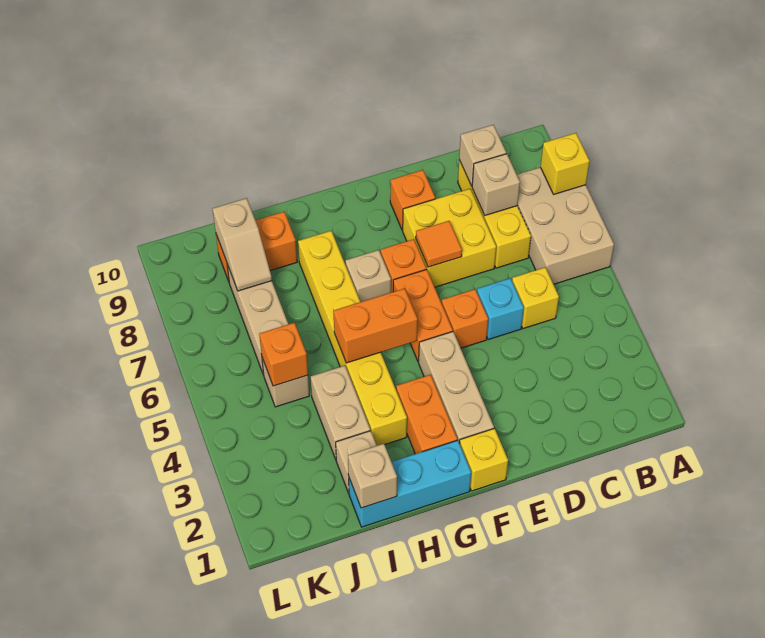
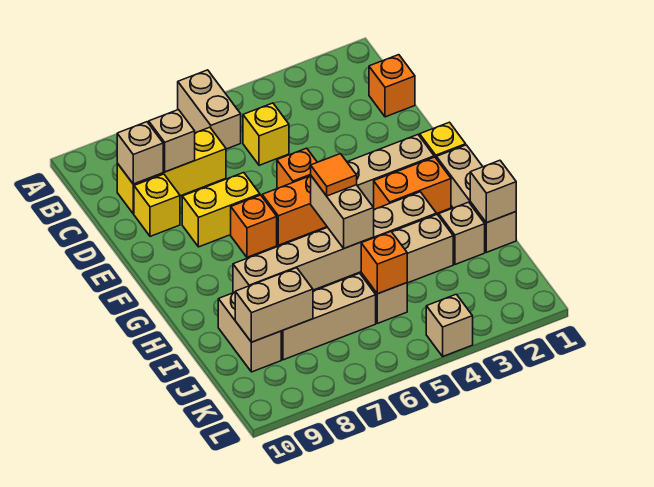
tan 2x3 brick [517,167,614,284] -> tan 1x2 brick [178,70,241,149]
yellow 1x1 brick [541,133,590,194] -> yellow 1x1 brick moved to [134,174,180,236]
cyan 1x1 brick [477,278,524,340] -> none
yellow 2x2 brick [403,189,496,287] -> yellow 1x2 brick [182,173,260,247]
orange 1x1 tile [416,221,462,267] -> orange 1x1 tile moved to [311,154,357,196]
orange 1x1 brick [390,170,435,230] -> orange 1x1 brick moved to [369,55,415,117]
cyan 1x3 brick [349,440,471,527] -> tan 1x3 brick [437,145,516,252]
orange 1x2 brick [333,288,418,363] -> tan 1x2 brick [311,176,374,248]
tan 1x1 brick [345,250,391,302] -> tan 1x1 brick moved to [426,294,473,356]
yellow 1x6 brick [298,231,407,446] -> tan 1x6 brick [233,192,436,293]
orange 1x2 brick [216,212,297,281] -> tan 1x2 brick [218,292,281,372]
tan 1x2 slope [213,198,272,291] -> tan 1x2 brick [235,268,313,342]

